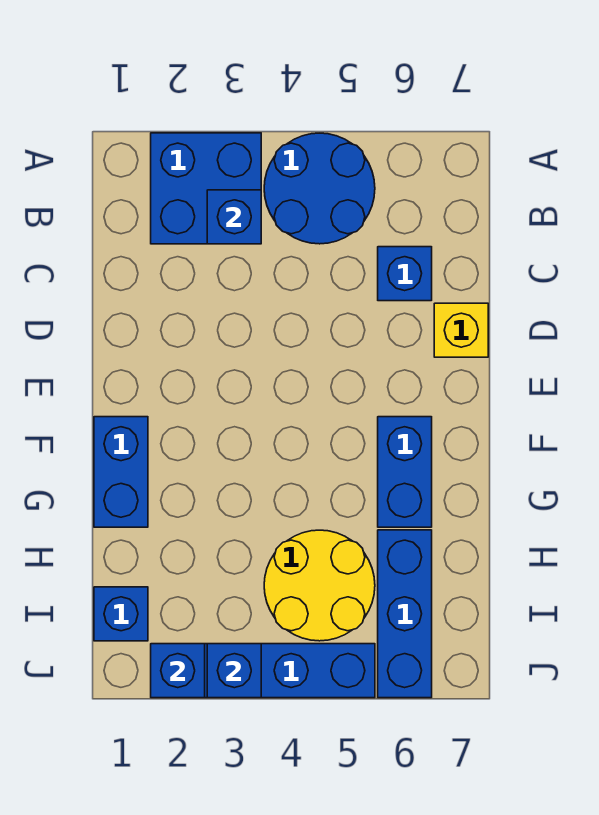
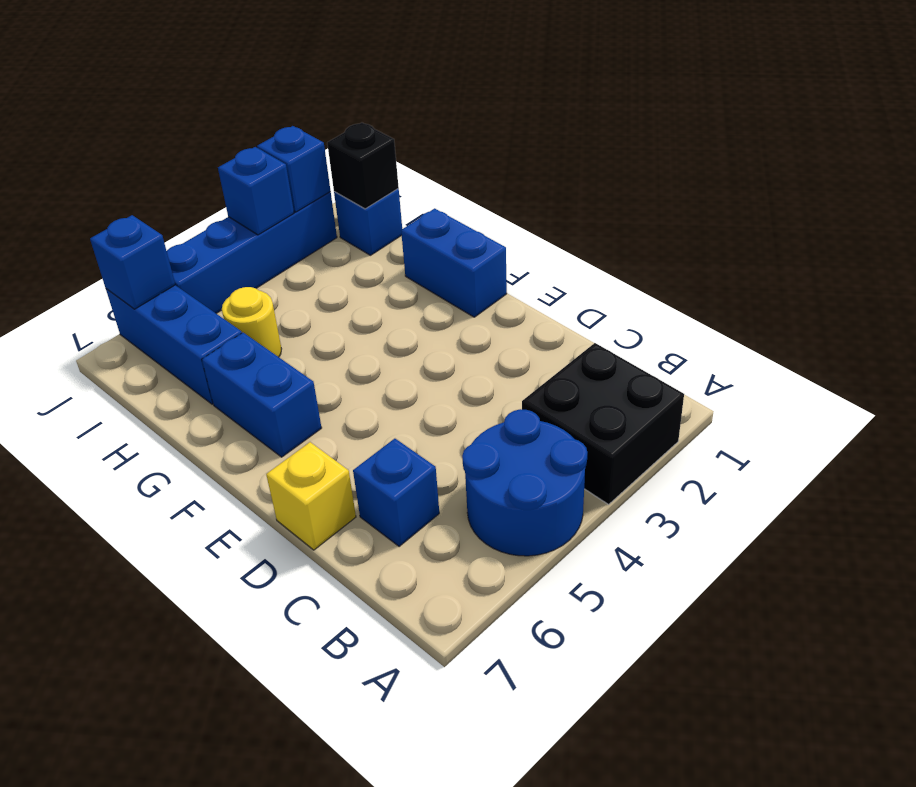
blue 2x2 brick [151,133,261,244] -> black 2x2 brick [522,343,684,504]
blue 1x1 brick [207,190,261,244] -> blue 1x1 brick moved to [90,215,175,309]
yellow 2x2 round brick [264,530,375,641] -> yellow 1x1 round brick [222,287,281,357]
none -> black 1x1 brick [327,123,399,209]

